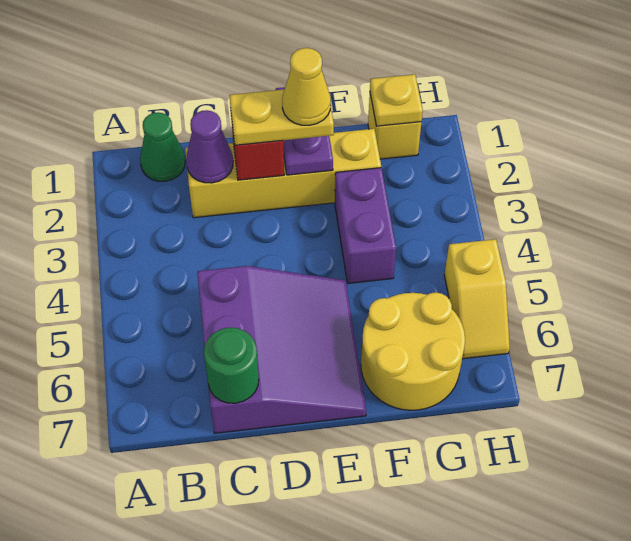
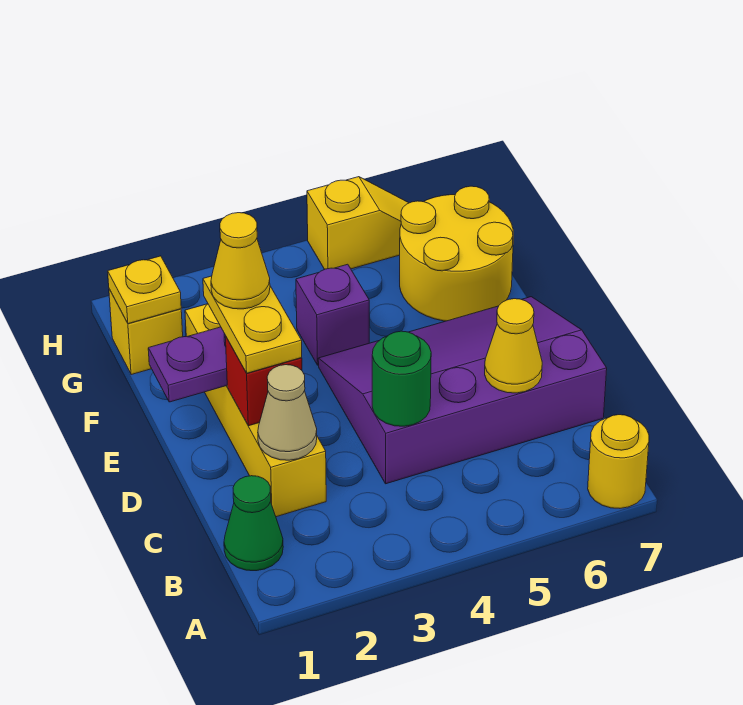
none -> yellow 1x1 round brick [588,415,649,508]
purple 1x1 cone [186,110,233,183] -> tan 1x1 cone [258,365,317,460]
purple 3x3 slope [197,266,366,433] -> purple 3x4 slope [318,297,607,484]
none -> yellow 1x1 cone [485,299,542,393]
green 1x1 round brick [204,328,259,403] -> green 1x1 round brick moved to [372,331,431,426]
purple 1x2 brick [335,168,396,283] -> purple 1x1 brick [296,264,369,365]

